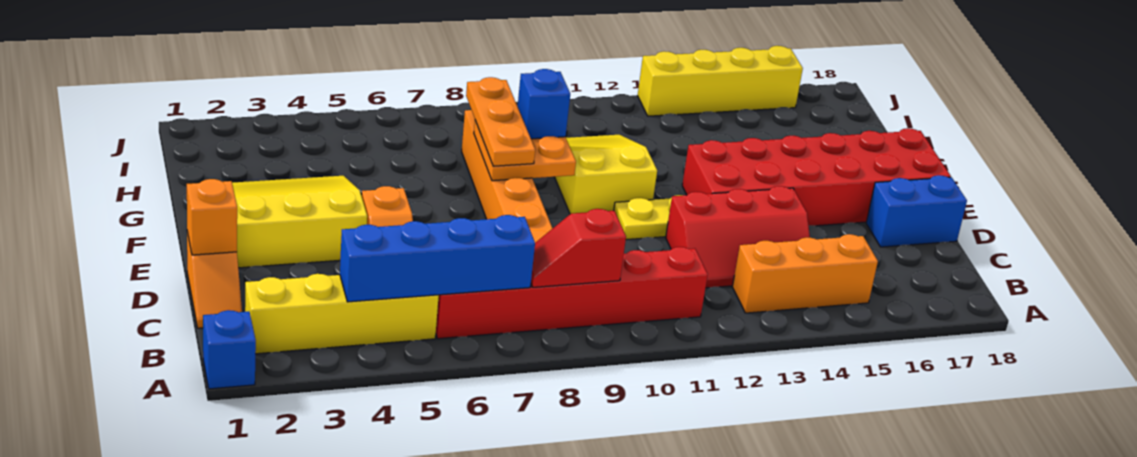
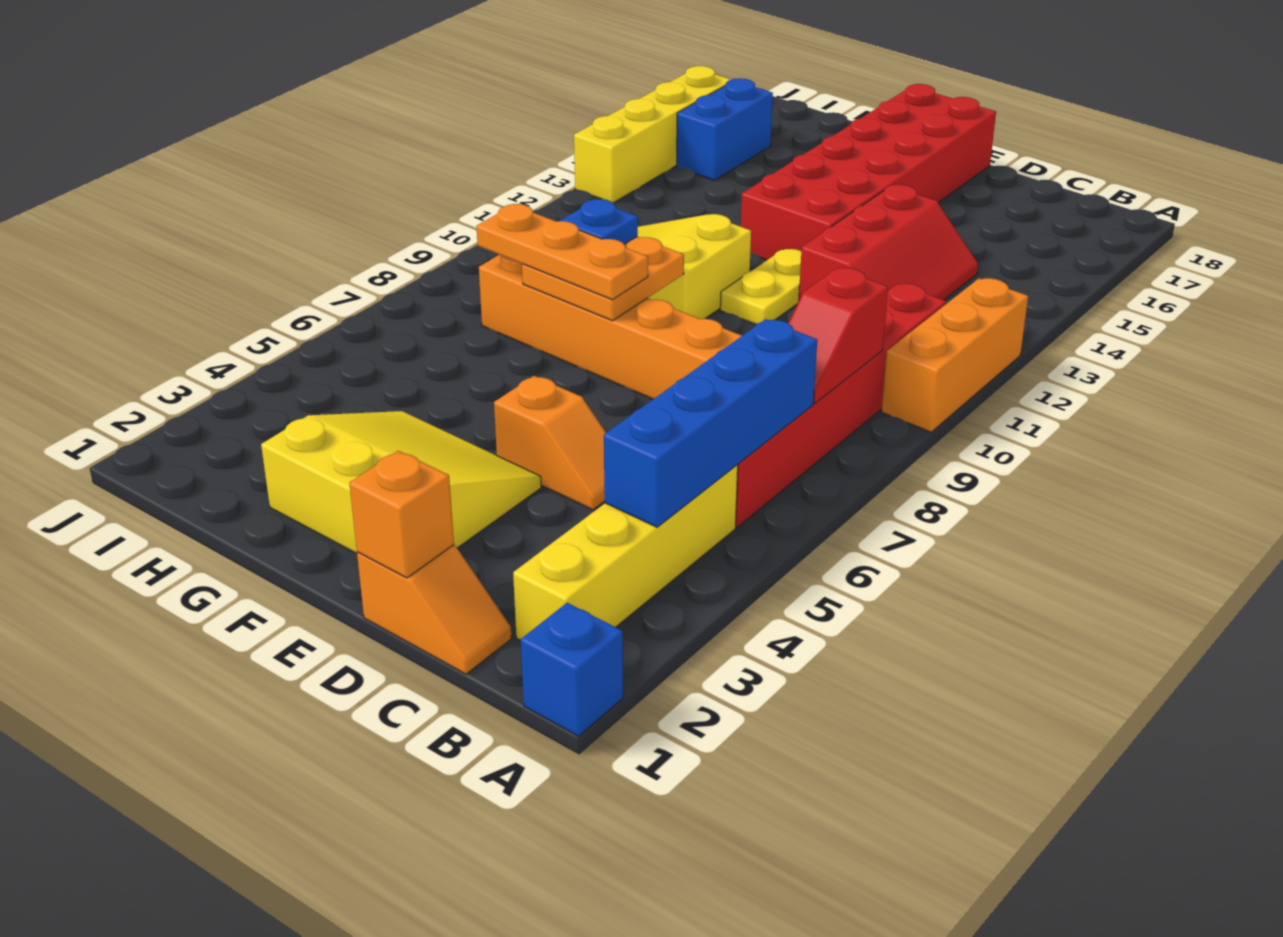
orange 1x3 brick [733,234,878,313] -> orange 1x3 brick moved to [881,278,1028,432]
blue 1x2 brick [866,175,967,247] -> blue 1x2 brick moved to [677,78,773,180]
yellow 3x3 slope [232,176,367,268] -> yellow 3x3 slope turned to [261,411,541,554]
blue 1x1 brick [518,69,570,139] -> blue 1x1 plate [560,199,638,244]

